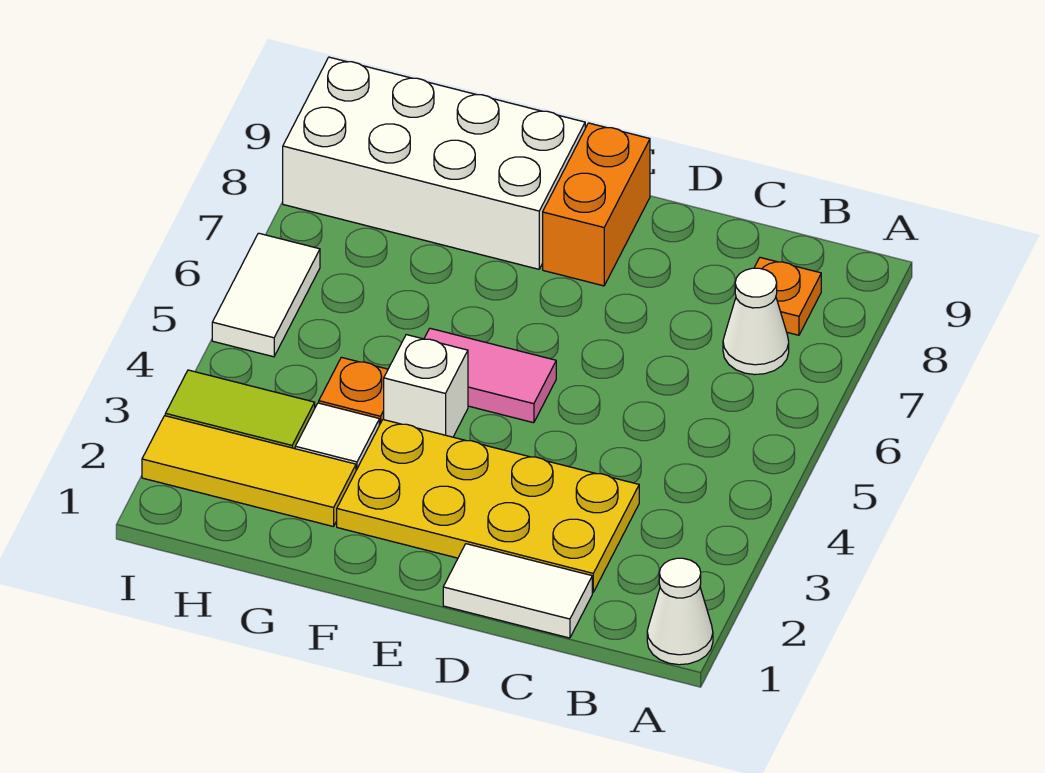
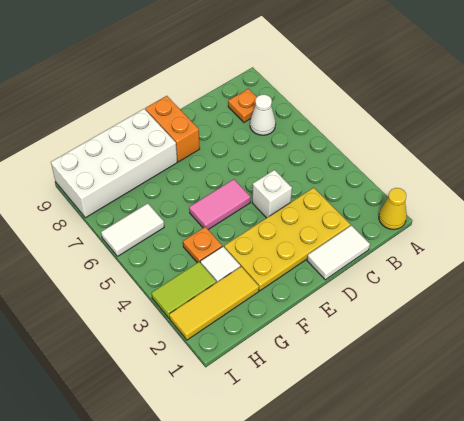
white 1x1 cone [647,558,713,665] -> yellow 1x1 cone [379,188,407,229]
white 1x1 brick [384,335,468,437] -> white 1x1 brick moved to [252,170,292,218]
white 1x2 tile [212,233,320,357] -> white 1x2 tile turned to [101,203,164,256]

